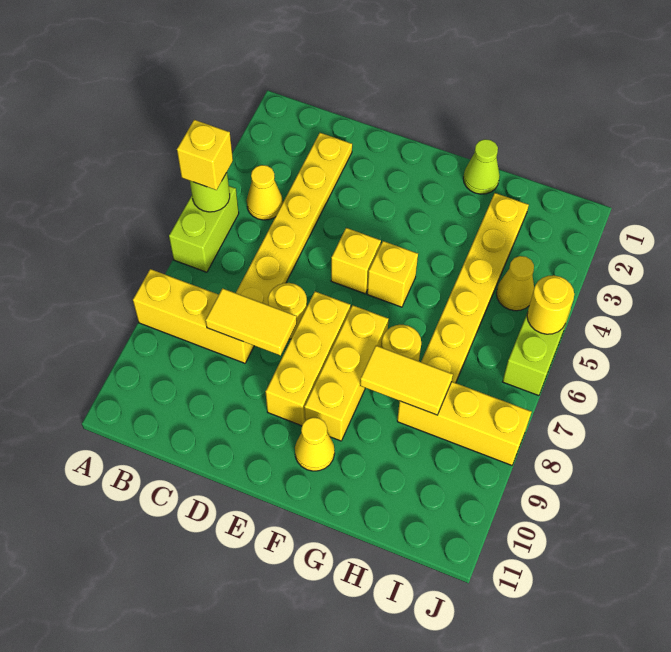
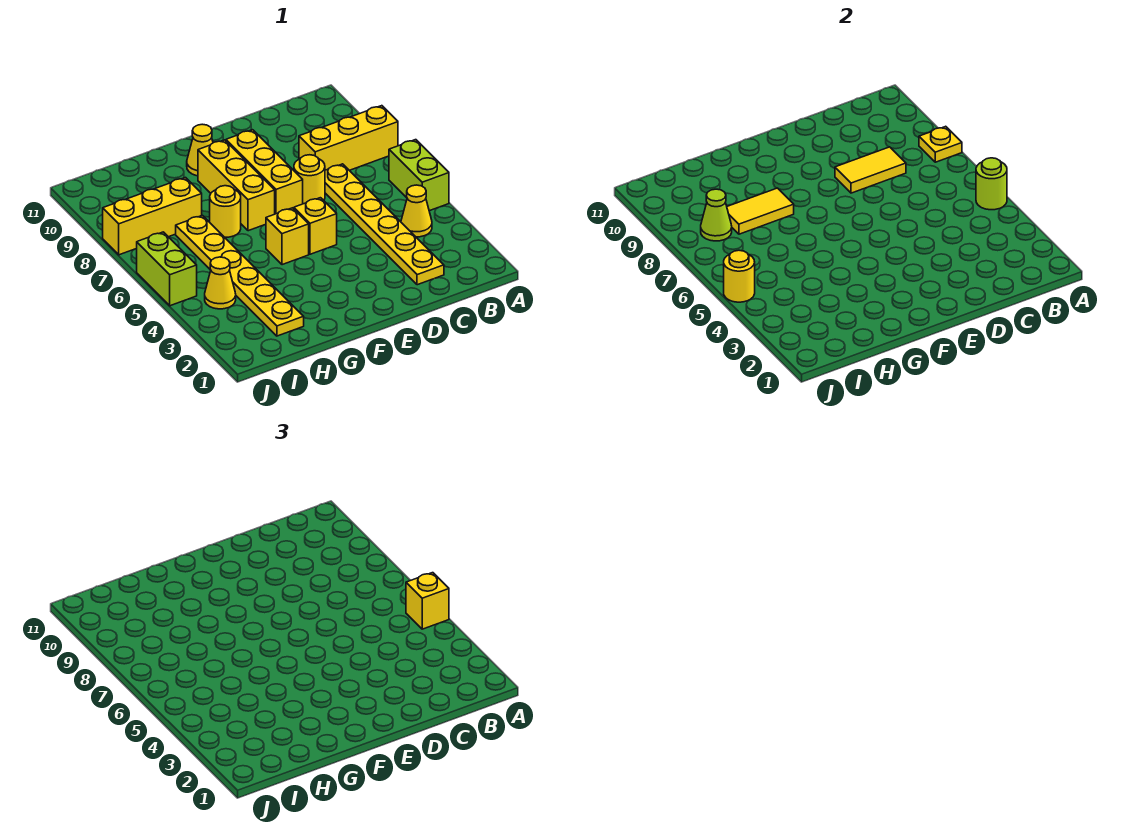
none -> yellow 1x1 plate [919,126,962,162]
lime 1x1 cone [463,139,500,194] -> lime 1x1 cone moved to [701,189,732,241]

